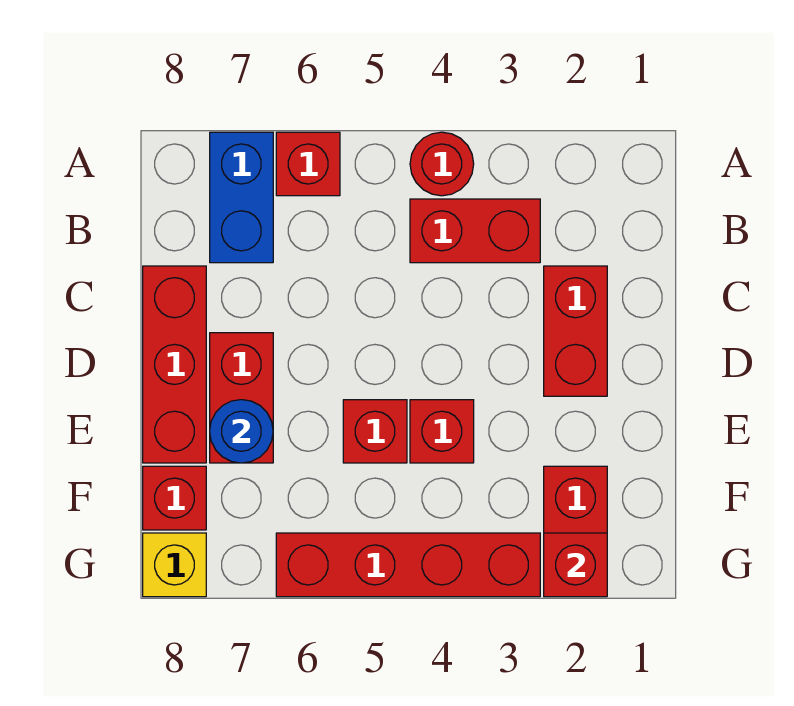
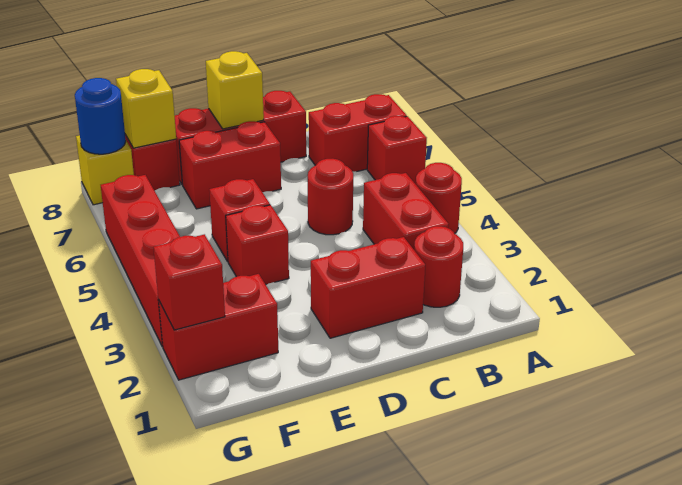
blue 1x2 brick [210,132,273,263] -> red 1x2 brick [309,94,407,172]
none -> red 1x1 round brick [414,226,463,307]
none -> red 1x1 round brick [308,159,353,235]
none -> yellow 1x1 brick [206,51,264,129]
blue 1x1 round brick [210,400,273,463] -> blue 1x1 round brick moved to [75,78,126,154]
none -> yellow 1x1 brick [116,69,176,148]

